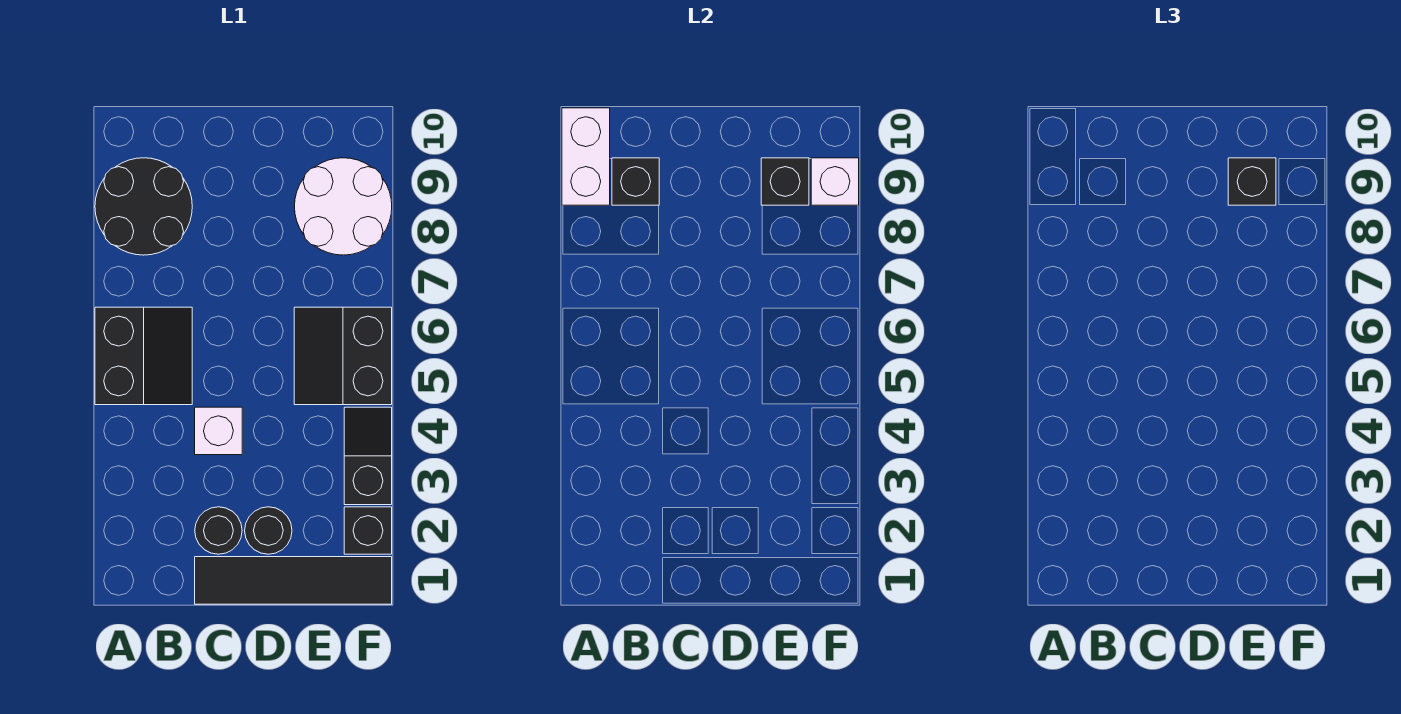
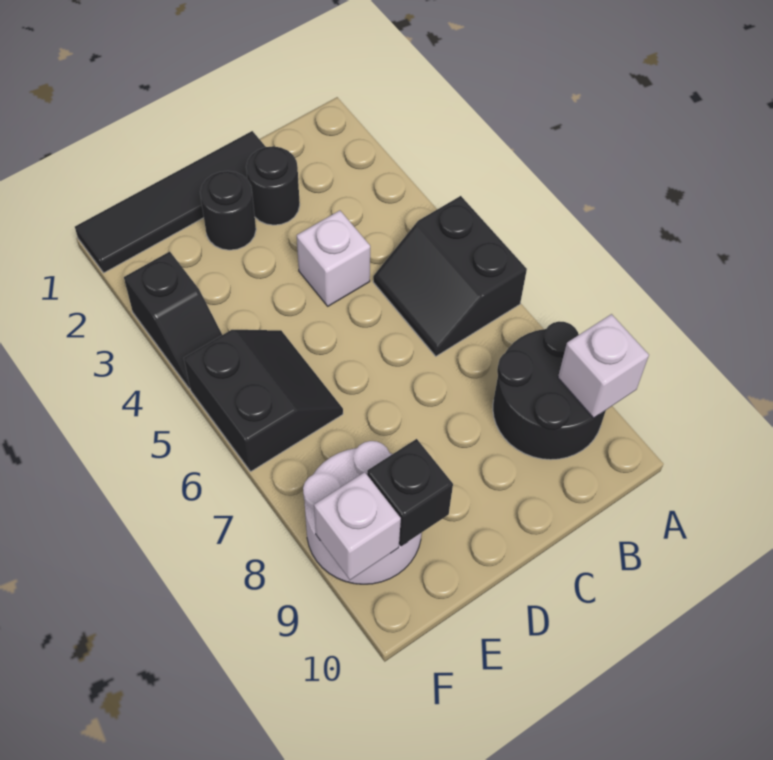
white 1x2 brick [562,108,610,205] -> white 1x1 brick [558,314,649,418]
black 1x1 brick [612,158,659,205] -> none
black 1x1 brick [1228,158,1276,205] -> none
black 1x1 brick [344,507,392,554] -> none

